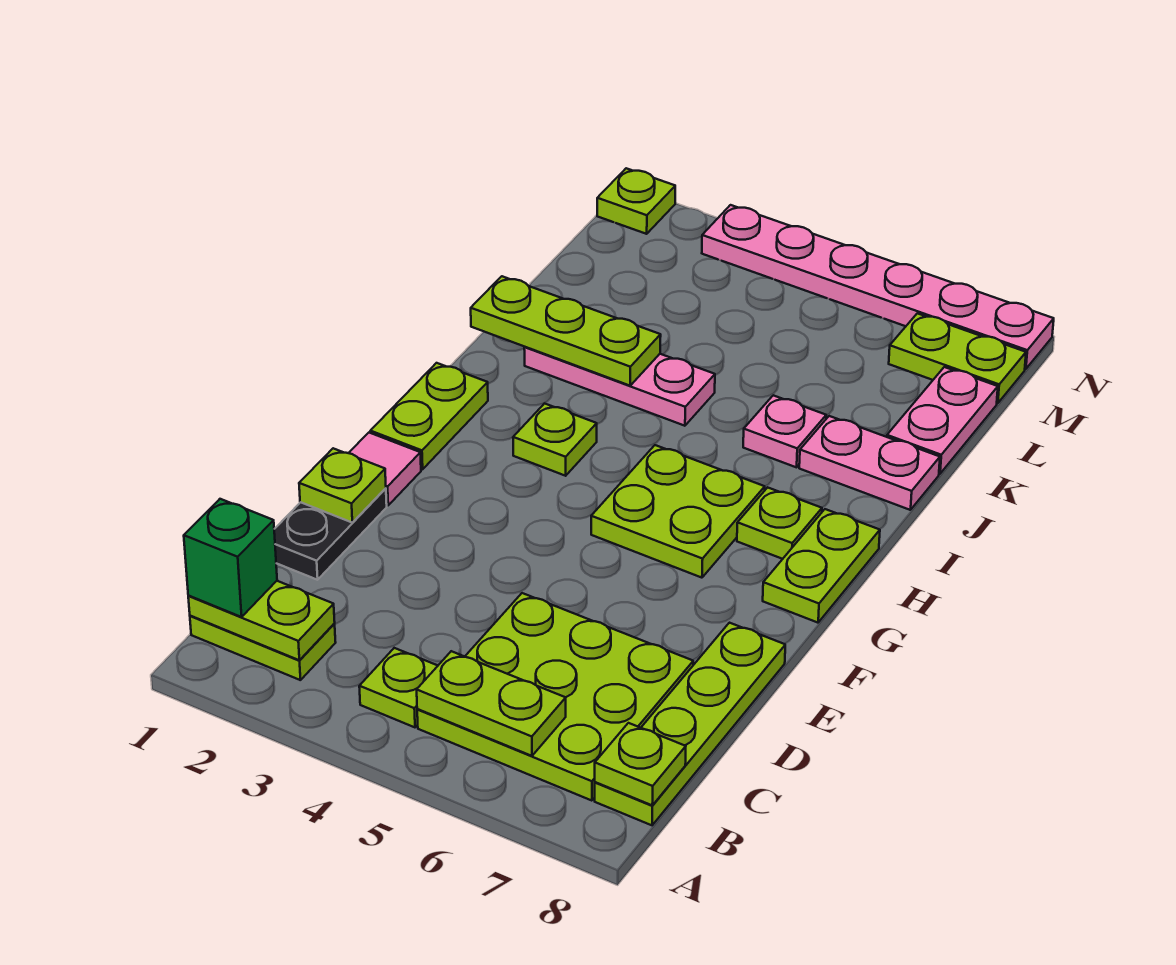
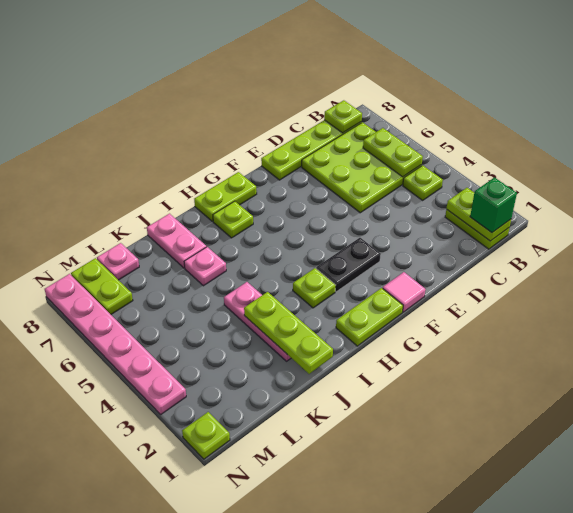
black 1x2 plate [274,488,387,580] -> black 1x2 plate moved to [316,238,381,292]
lime 1x1 plate [299,448,386,522] -> none
lime 2x2 plate [591,445,765,578] -> none
pink 1x2 plate [887,367,998,474] -> pink 1x1 plate [97,243,139,280]

